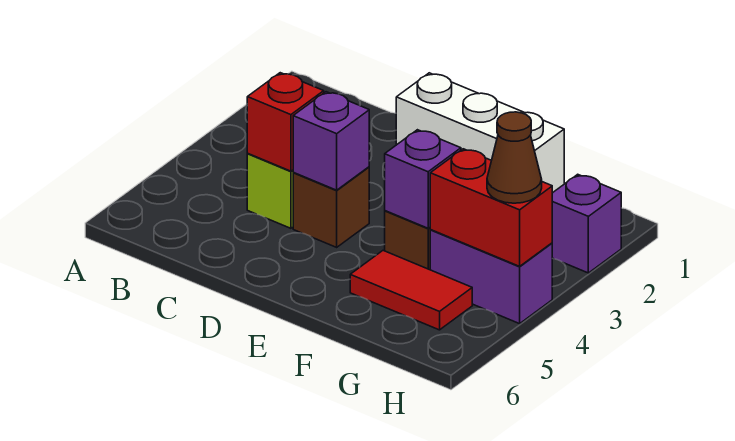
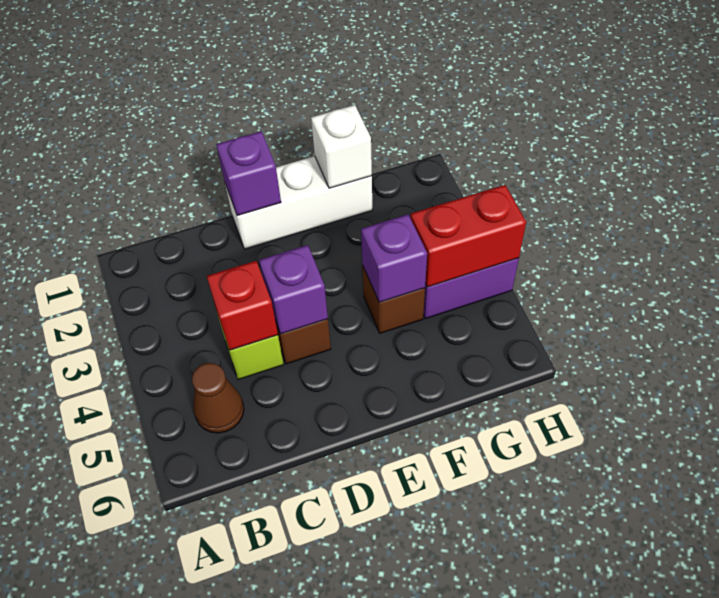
none -> white 1x1 brick [311,105,372,188]
red 1x2 tile [350,251,472,330] -> none
purple 1x1 brick [552,174,621,273] -> purple 1x1 brick moved to [216,131,281,216]
brown 1x1 cone [487,112,542,203] -> brown 1x1 cone moved to [192,363,244,433]

